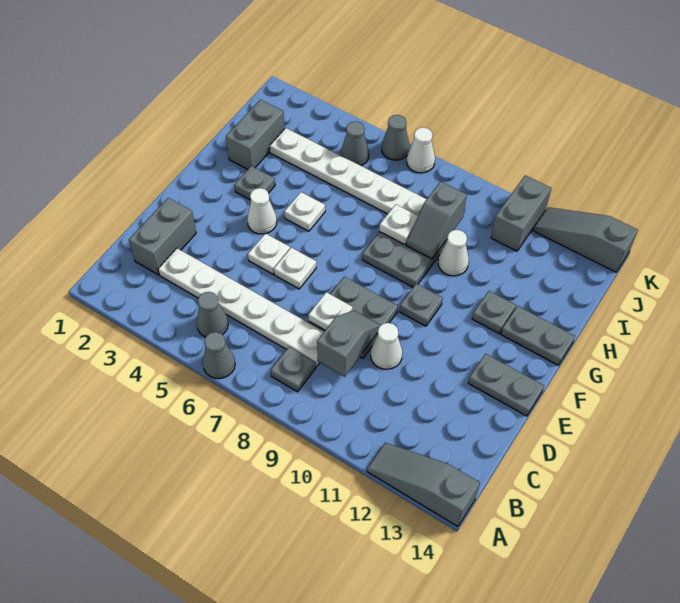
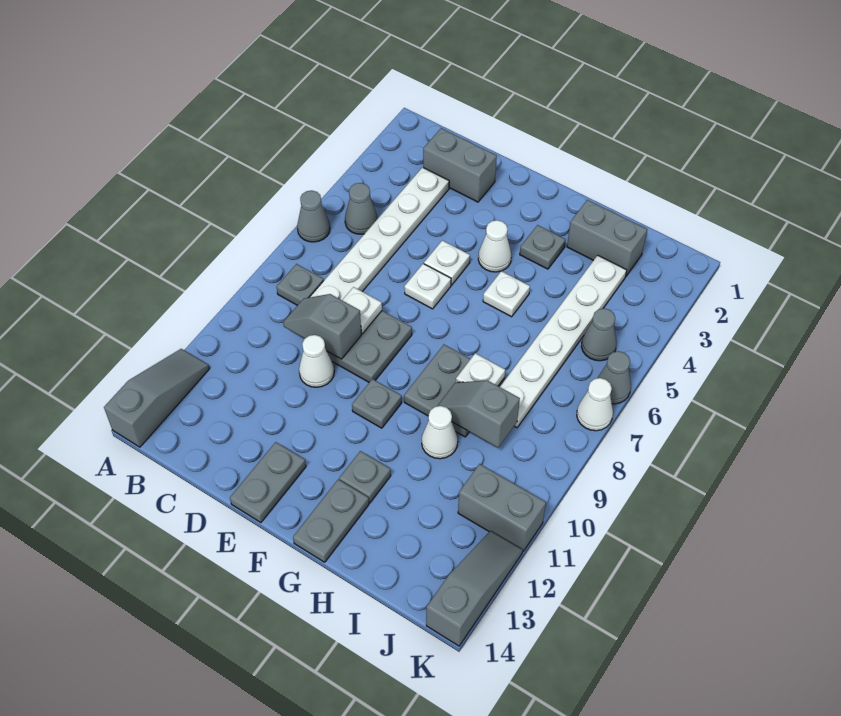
grey 1x2 slope [317,310,381,377] -> grey 1x2 slope turned to [283,294,361,359]

